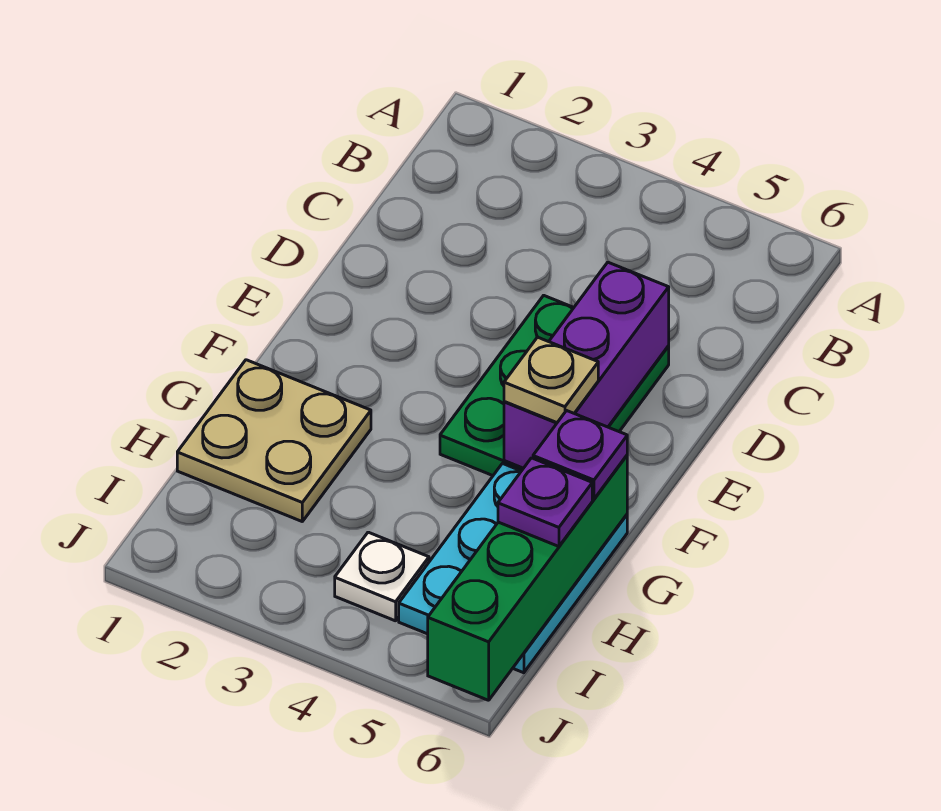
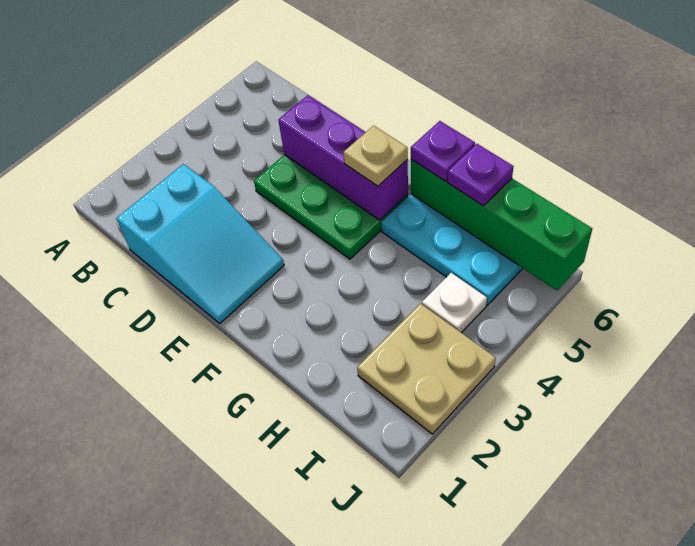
none -> cyan 2x3 slope [116,164,284,323]
tan 2x2 plate [177,360,371,521] -> tan 2x2 plate moved to [357,304,496,434]

